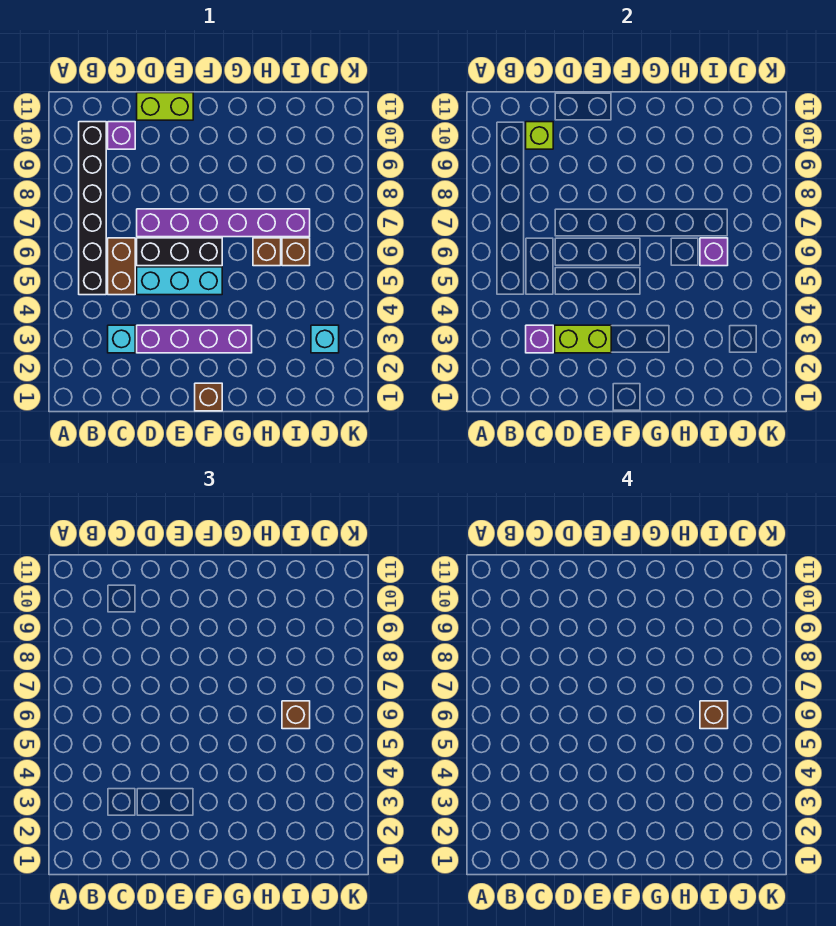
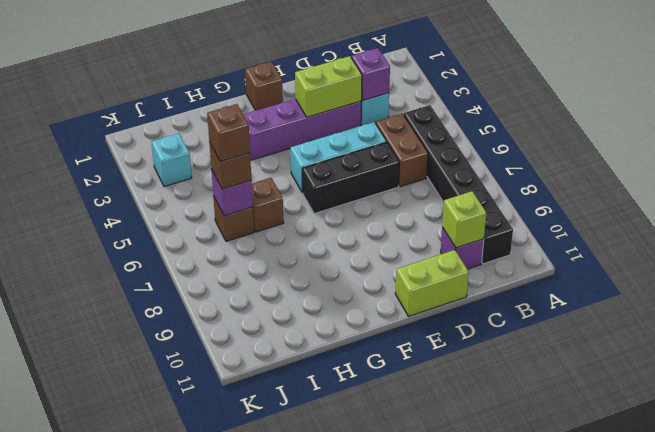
purple 1x6 brick [137,209,310,237] -> none

